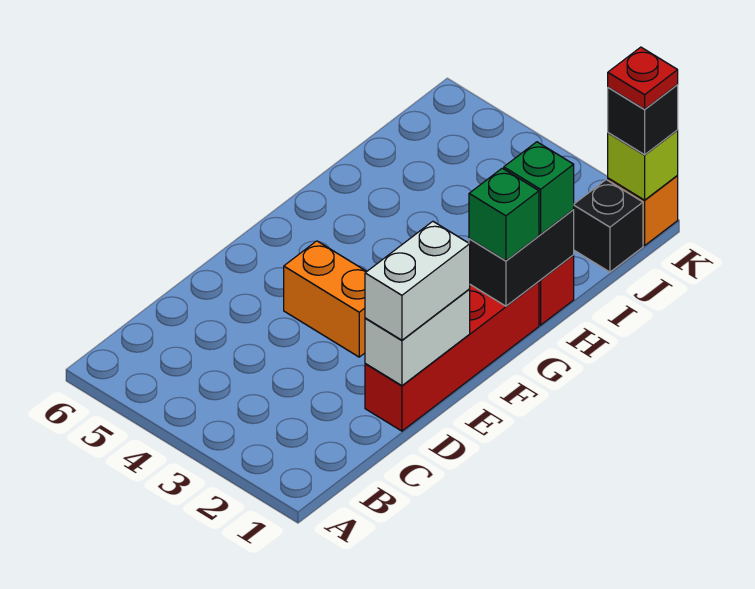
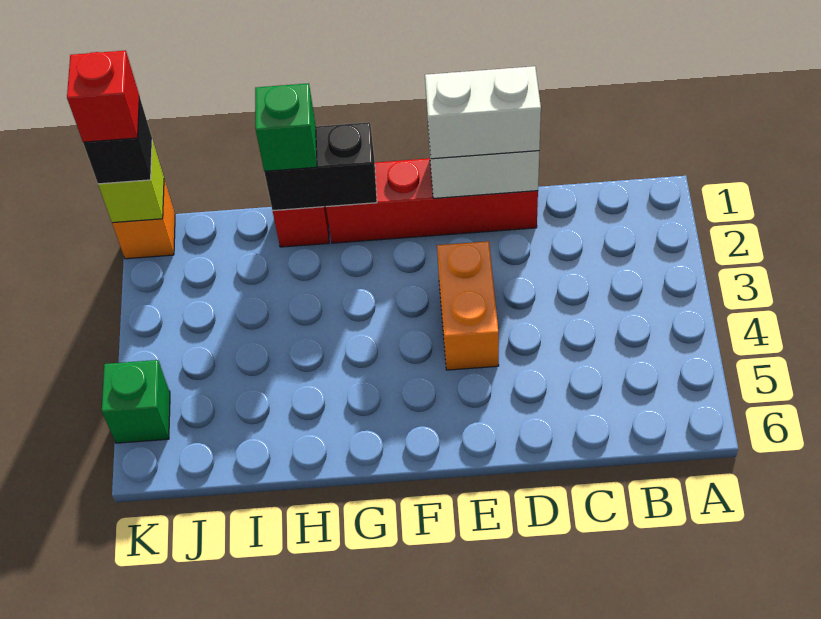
green 1x1 brick [469,168,539,261] -> green 1x1 brick moved to [102,360,170,443]
black 1x1 brick [573,180,643,272] -> none
red 1x1 plate [608,47,678,109] -> red 1x1 brick [67,51,139,142]

